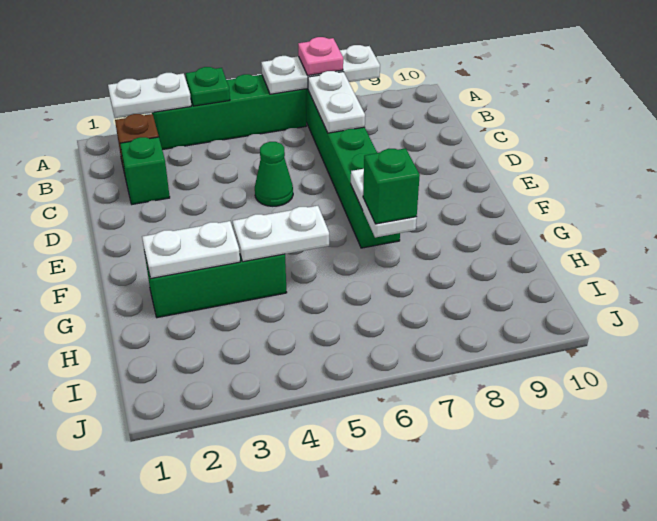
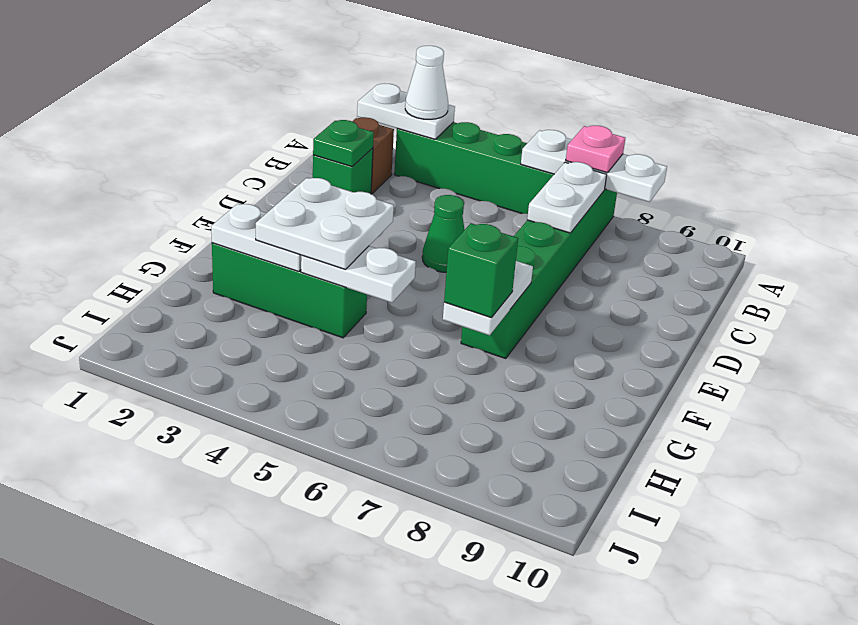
none -> white 1x1 cone [405,46,448,119]
green 1x1 plate [186,67,230,106] -> green 1x1 plate moved to [313,120,374,167]
none -> white 2x2 plate [256,178,394,269]

